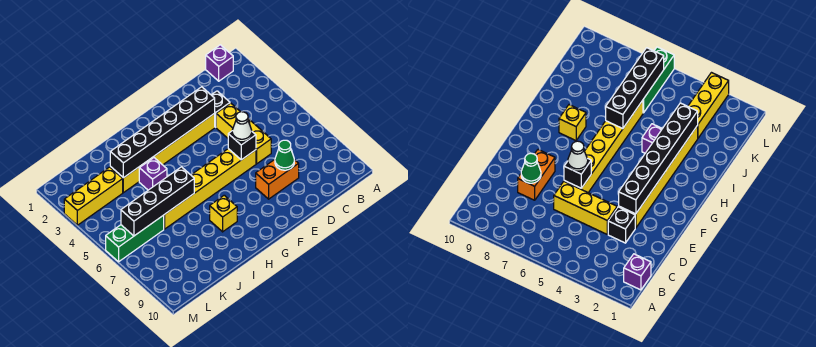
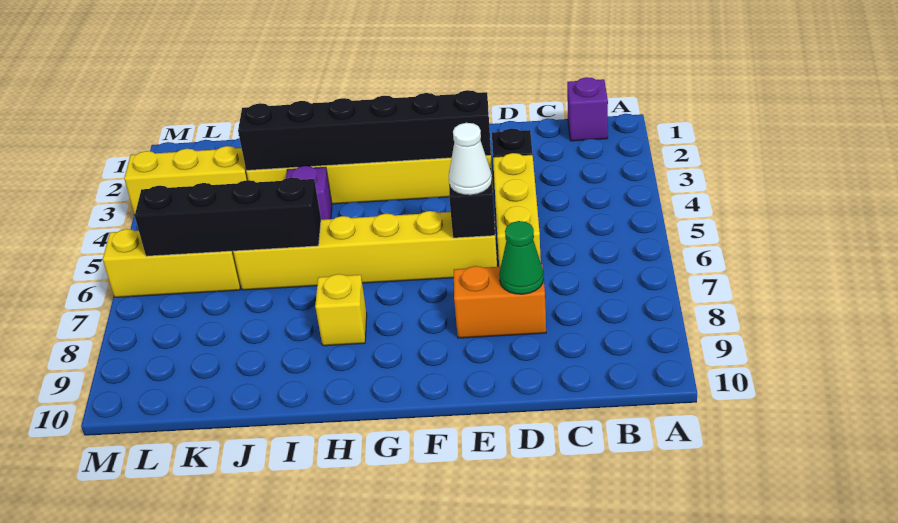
green 1x3 brick [106,215,164,262] -> yellow 1x3 brick [103,229,241,297]

